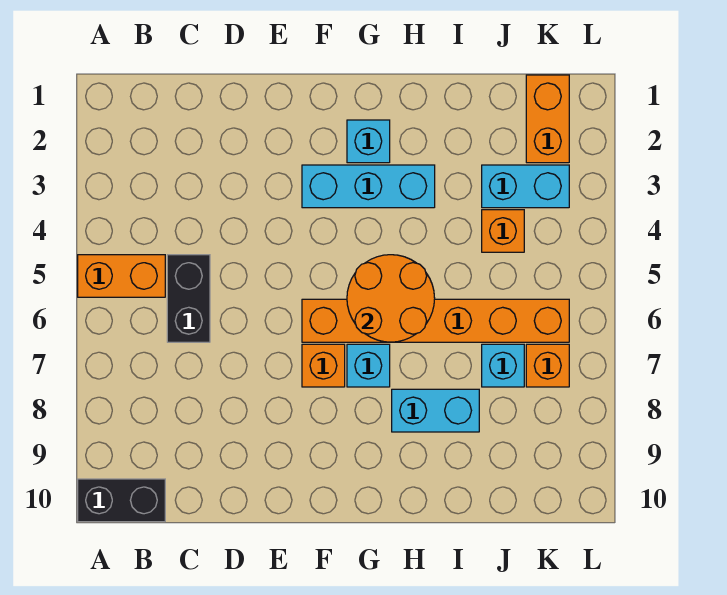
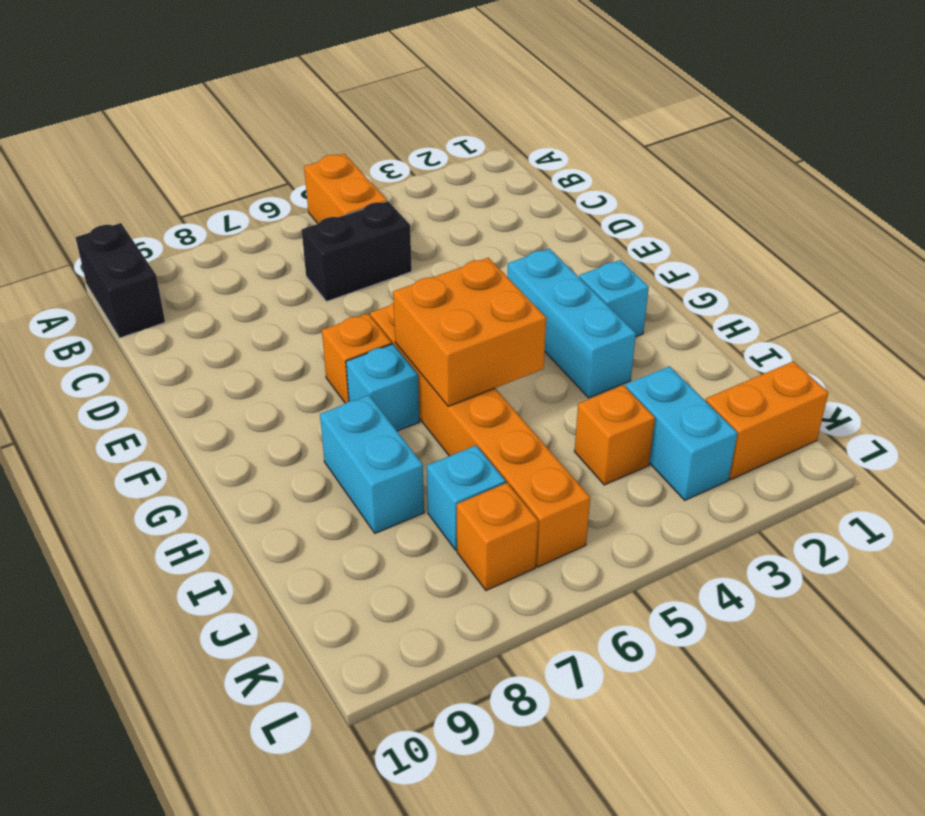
orange 2x2 round brick [347,255,435,342] -> orange 2x2 brick [393,258,546,406]

